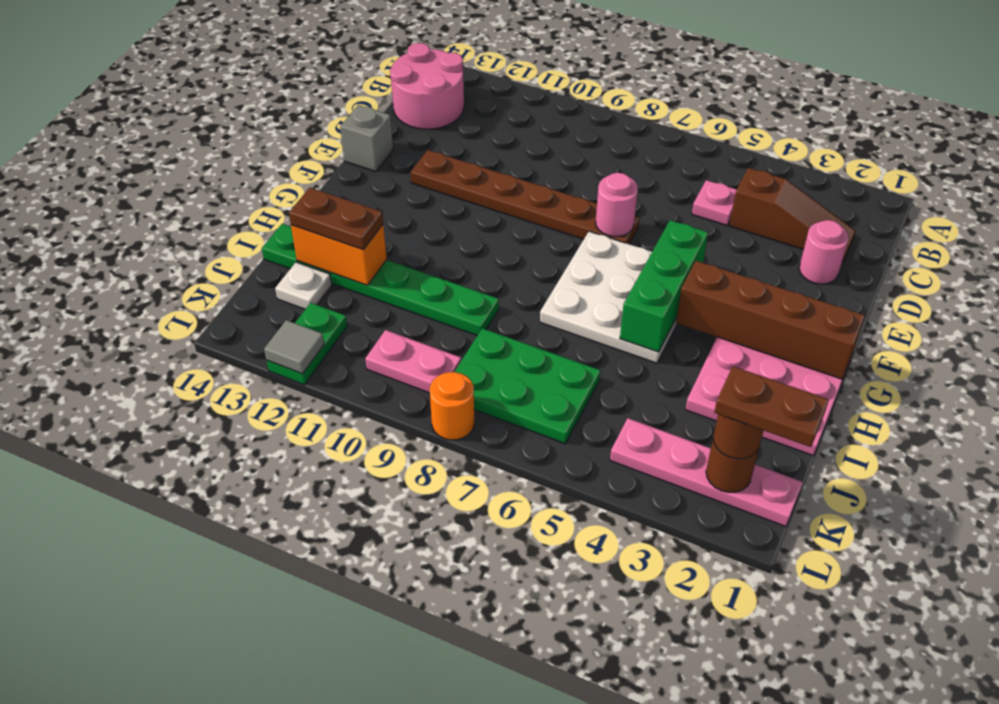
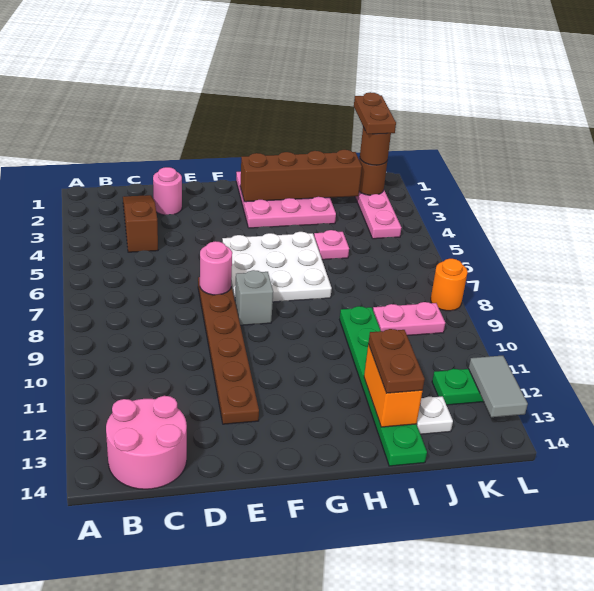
pink 1x1 plate [692,180,737,225] -> pink 1x1 plate moved to [314,230,349,260]
grey 1x1 brick [340,105,393,171] -> grey 1x1 brick moved to [235,270,273,325]
green 1x3 brick [620,220,708,352] -> none
brown 1x4 brick [676,261,865,379] -> brown 1x4 brick turned to [240,150,362,202]
green 2x3 plate [455,328,600,444] -> none
pink 1x2 plate [365,330,461,393] -> pink 1x2 plate turned to [373,302,445,336]
grey 1x1 tile [264,320,324,374] -> grey 1x2 tile [468,356,528,417]

